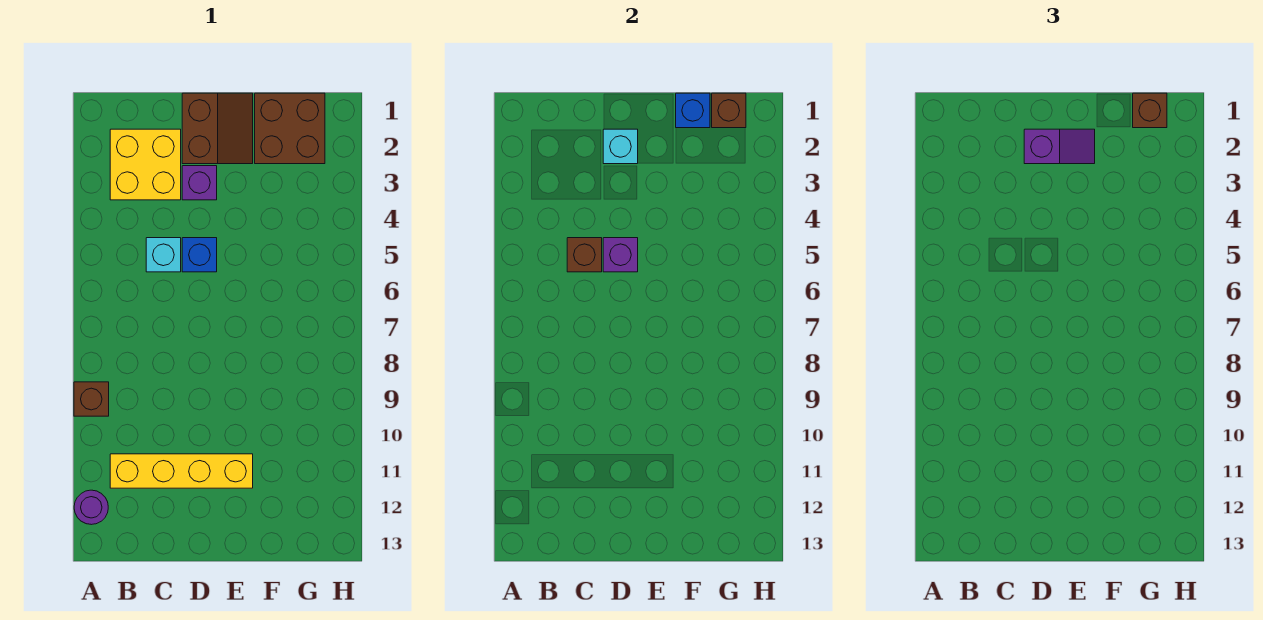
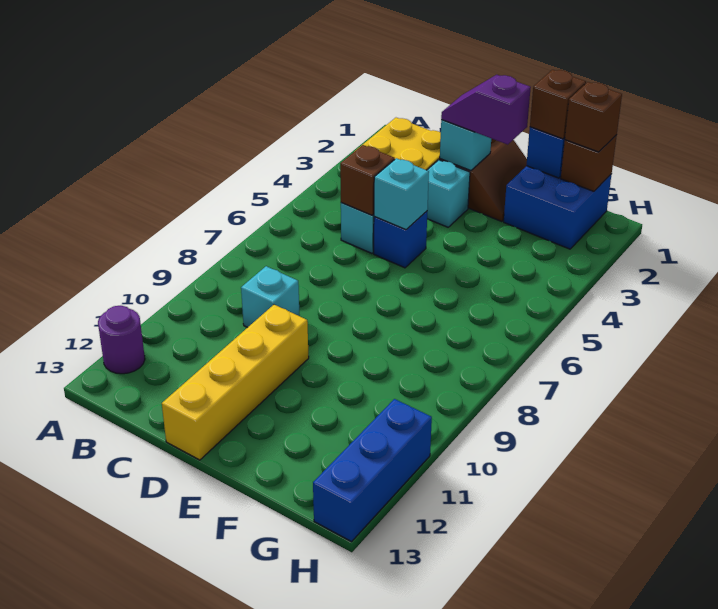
brown 1x1 brick [74,382,109,416] -> brown 1x1 brick moved to [530,70,586,139]
yellow 1x4 brick [110,454,253,488] -> yellow 1x4 brick turned to [162,305,309,460]
none -> cyan 1x1 brick [241,266,300,327]
purple 1x2 slope [1024,129,1095,164] -> purple 1x2 slope turned to [441,75,531,145]
purple 1x1 brick [182,166,217,200] -> cyan 1x1 brick [427,160,470,227]
purple 1x1 brick [603,238,638,272] -> cyan 1x1 brick [374,158,429,230]
brown 2x2 brick [255,93,325,164] -> blue 2x2 brick [504,166,612,249]
none -> blue 1x3 brick [313,399,432,542]

